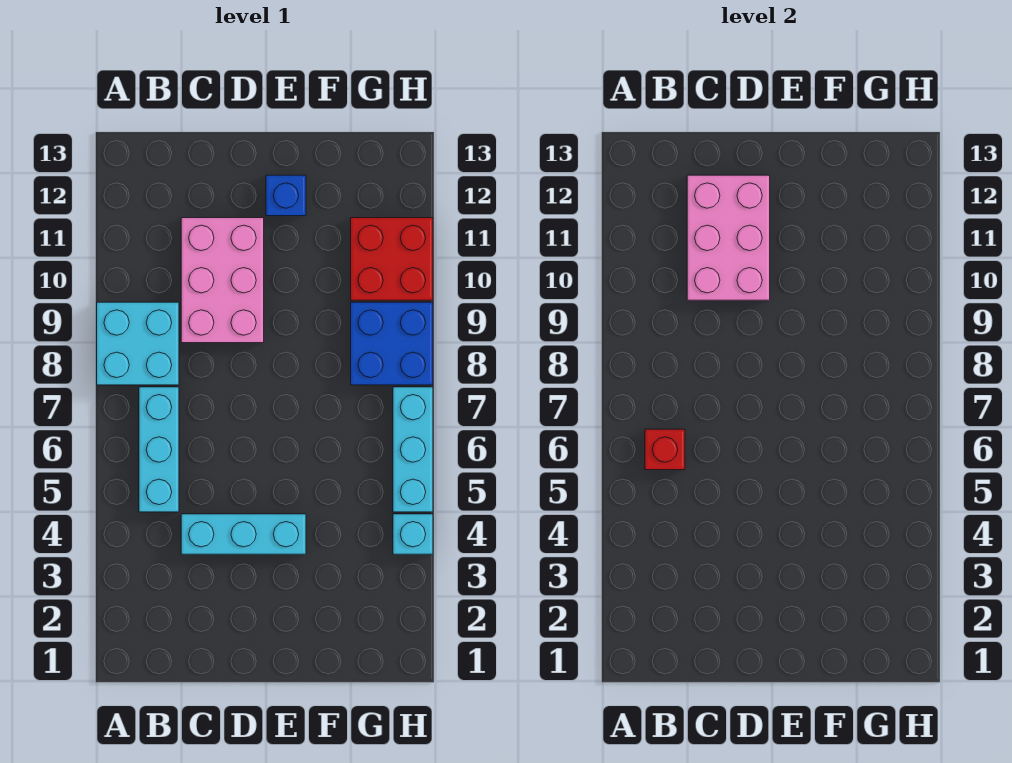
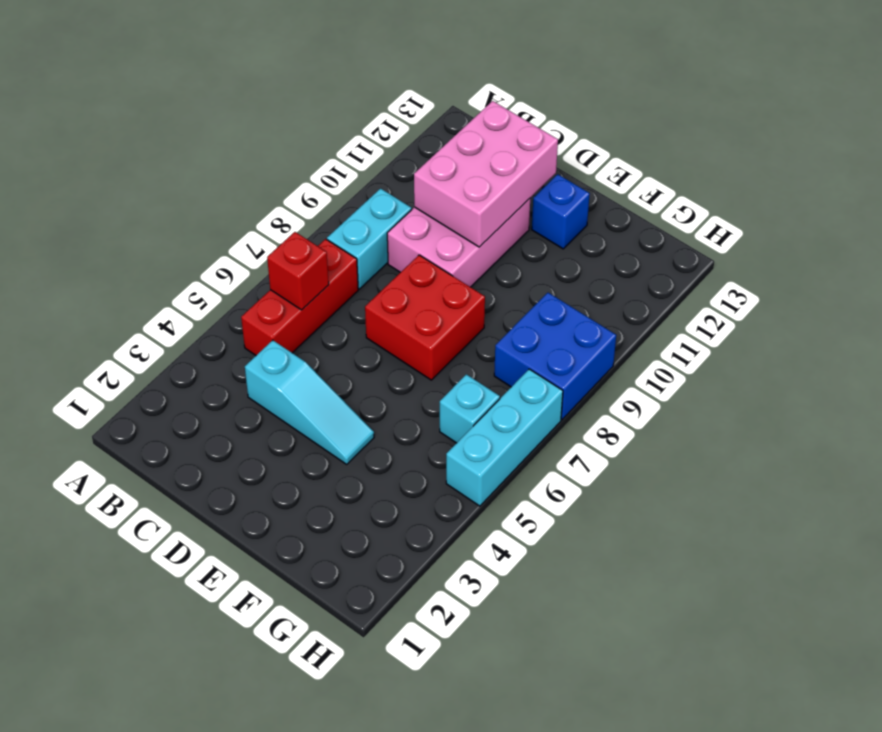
cyan 2x2 brick [97,302,179,385] -> cyan 1x2 brick [327,189,412,289]
cyan 1x3 brick [139,387,179,512] -> red 1x3 brick [241,239,358,355]
cyan 1x3 brick [181,514,306,554] -> cyan 1x3 slope [245,340,374,464]
red 2x2 brick [351,218,433,300] -> red 2x2 brick moved to [365,255,485,380]
cyan 1x1 brick [393,514,433,554] -> cyan 1x1 brick moved to [440,374,500,443]

